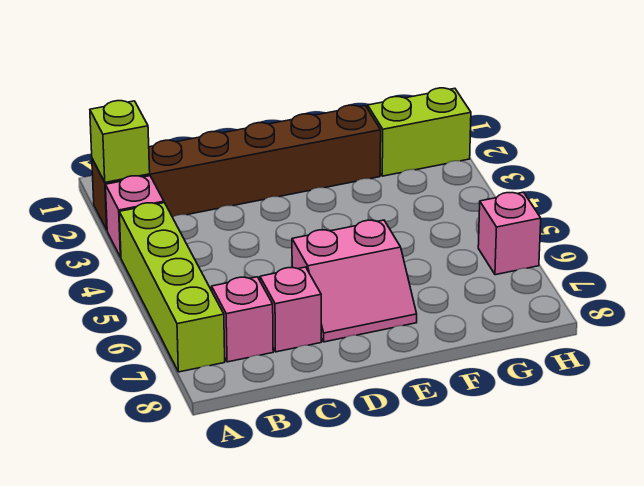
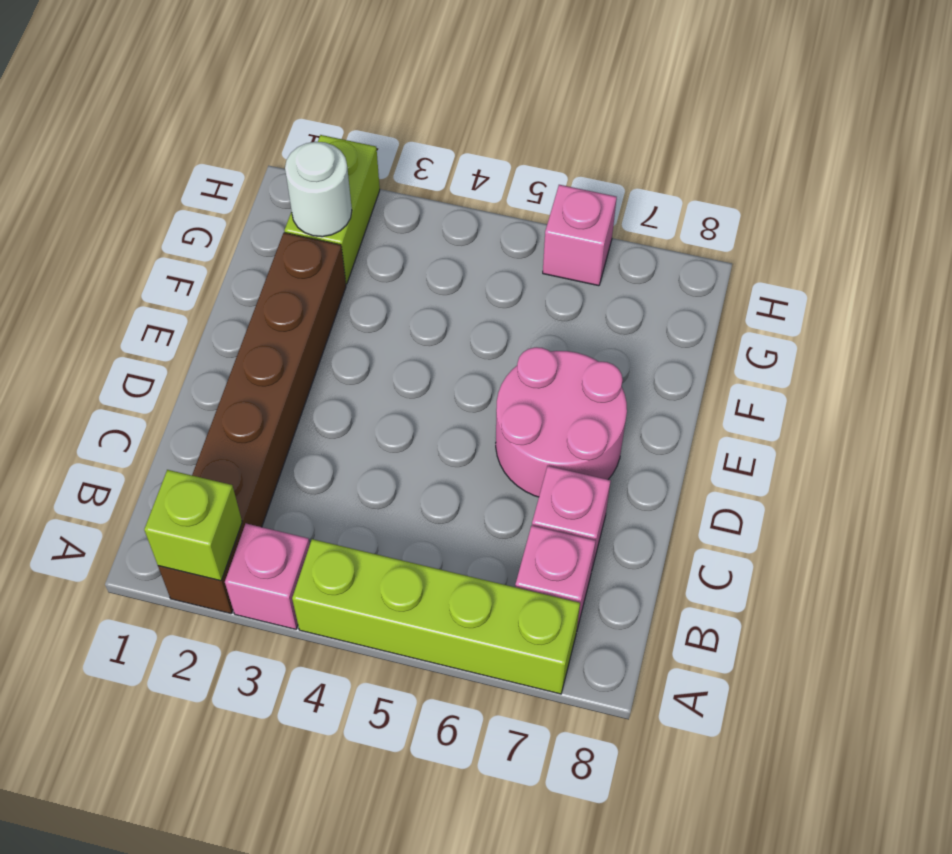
pink 2x2 slope [292,220,417,342] -> pink 2x2 round brick [496,347,627,497]
none -> white 1x1 round brick [285,142,352,237]

